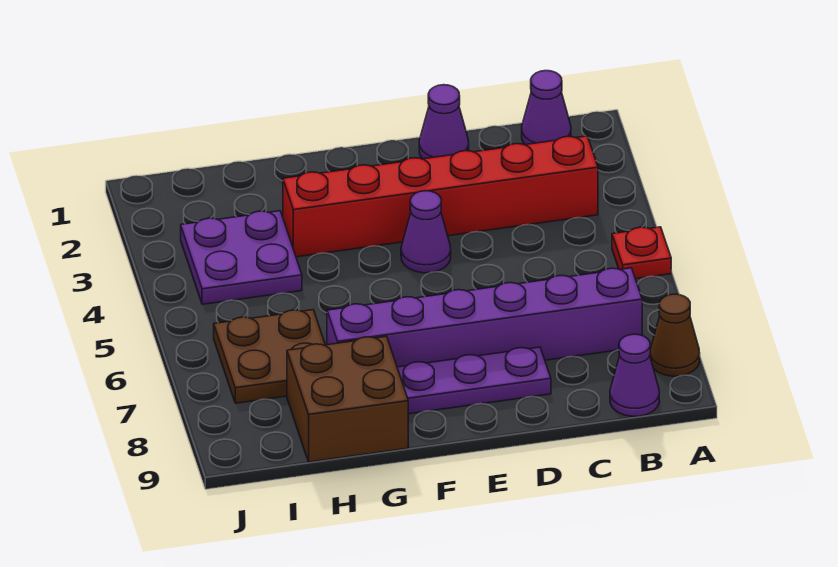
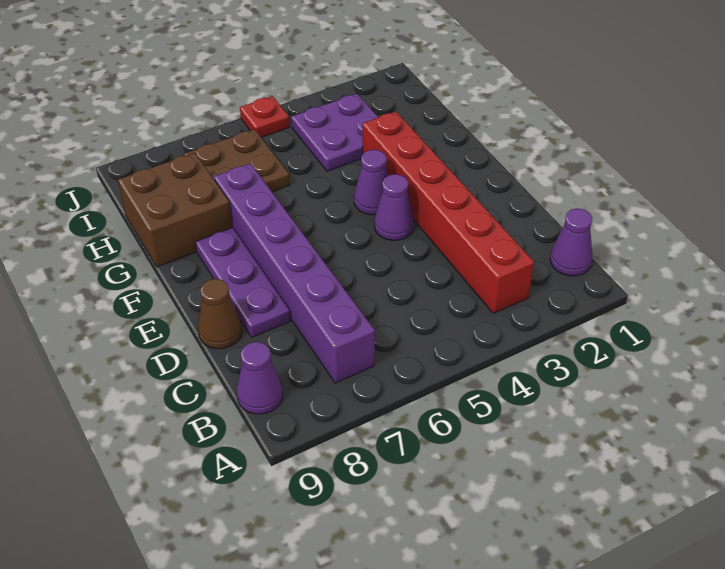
red 1x1 plate [612,227,671,279] -> red 1x1 plate moved to [240,96,289,137]
brown 1x1 cone [650,294,700,376] -> brown 1x1 cone moved to [198,279,242,349]
purple 1x1 cone [419,85,469,159] -> purple 1x1 cone moved to [354,150,388,215]

